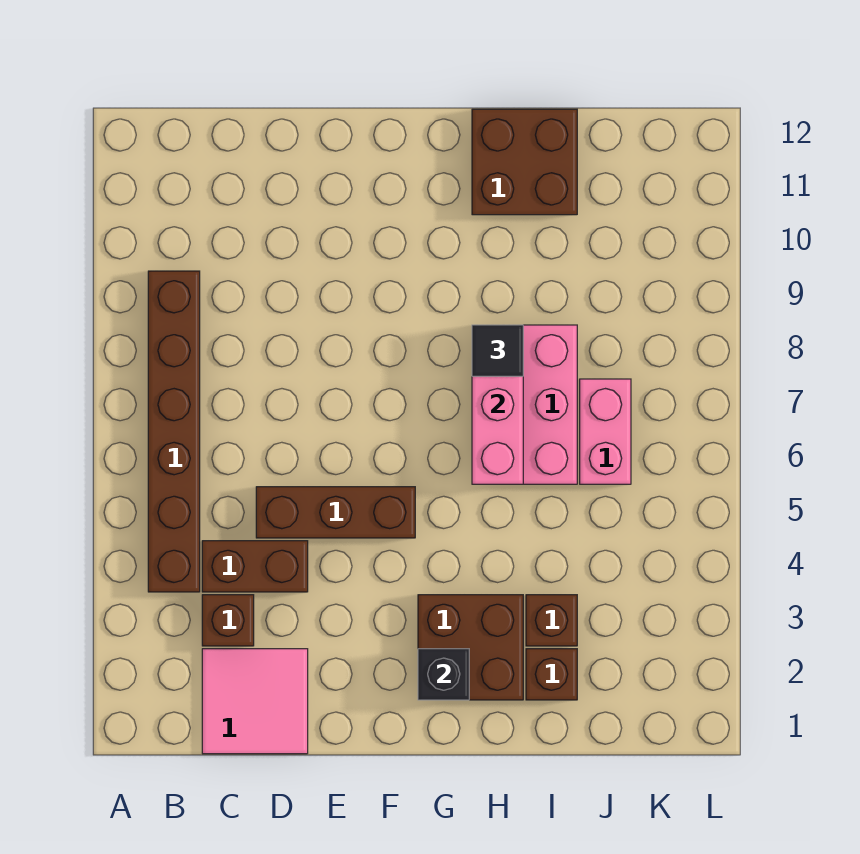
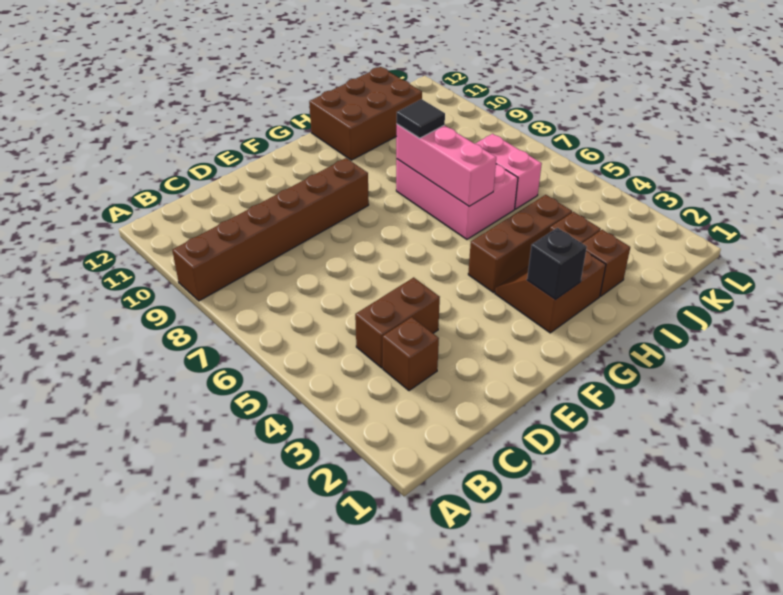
brown 1x6 brick [148,271,200,592] -> brown 1x6 brick turned to [172,158,369,301]
pink 2x2 tile [202,649,308,754] -> none
brown 1x3 brick [256,487,415,538] -> brown 1x3 brick moved to [468,195,572,292]
brown 2x2 brick [418,595,523,700] -> brown 2x2 slope [495,251,606,333]
brown 2x2 brick [472,109,577,215] -> brown 2x3 brick [309,67,422,160]

